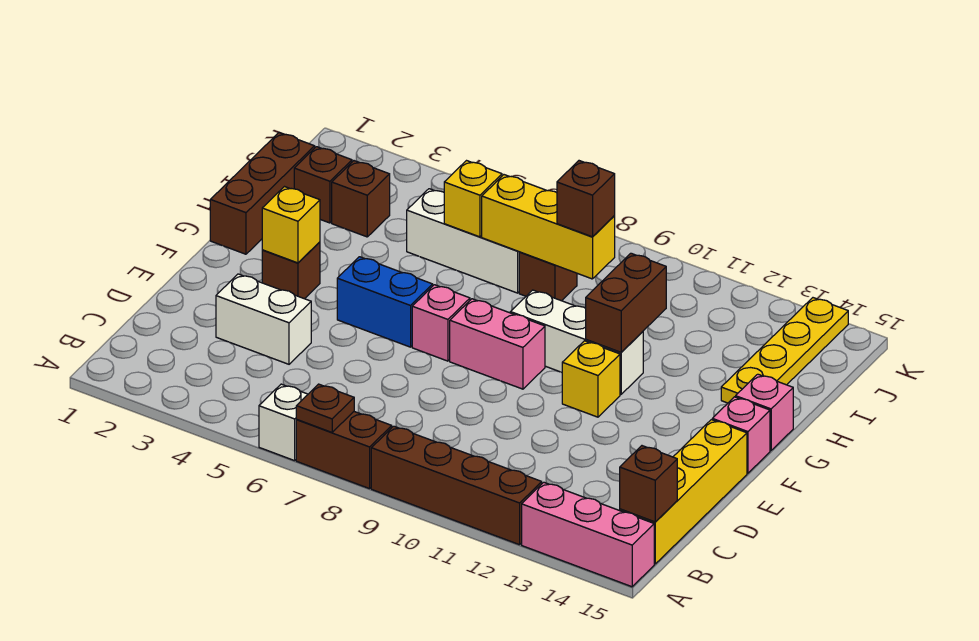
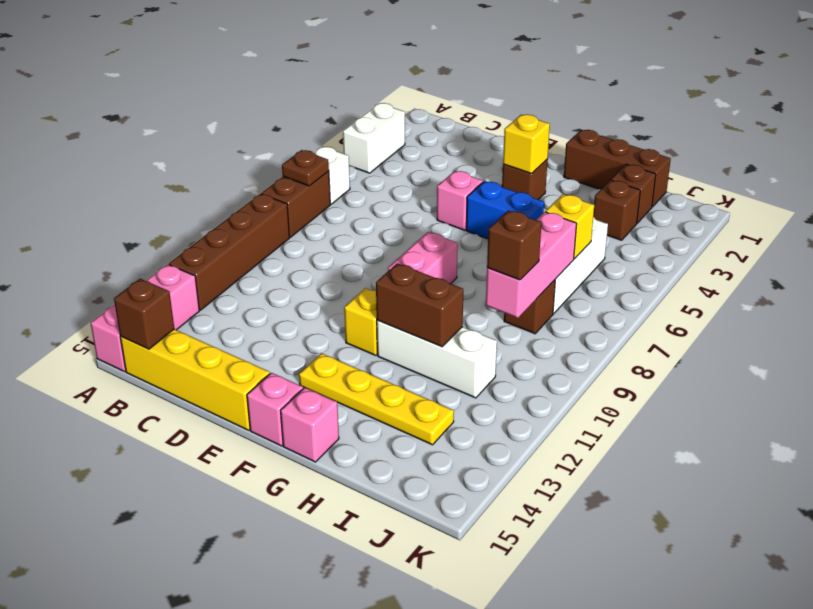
white 1x2 brick [216,274,311,364] -> white 1x2 brick moved to [343,103,405,173]
blue 1x2 brick [337,257,433,347] -> blue 1x2 brick turned to [466,181,544,239]
pink 1x1 brick [412,285,470,361] -> pink 1x1 brick moved to [437,171,483,230]
white 1x3 brick [510,290,643,394] -> white 1x3 brick turned to [377,320,497,398]
yellow 1x4 plate [721,298,848,403] -> yellow 1x4 plate moved to [299,353,454,445]
yellow 1x3 brick [482,175,615,279] -> pink 1x3 brick [486,212,577,318]

